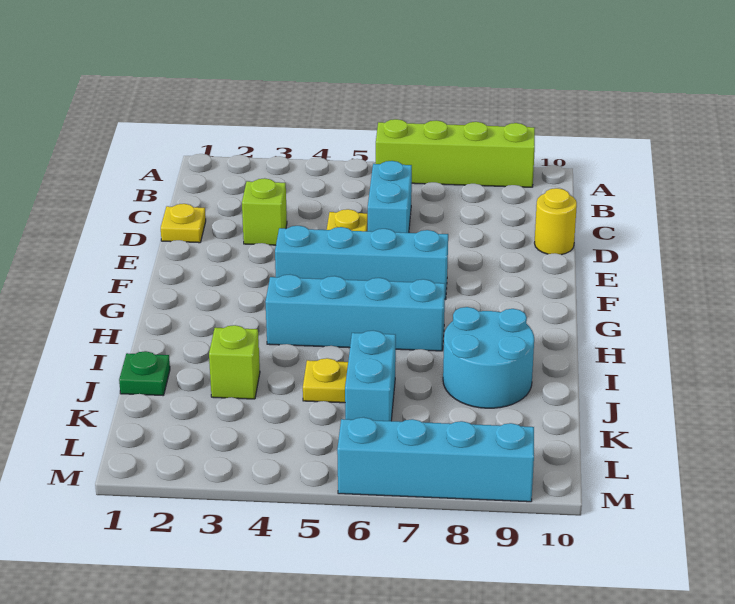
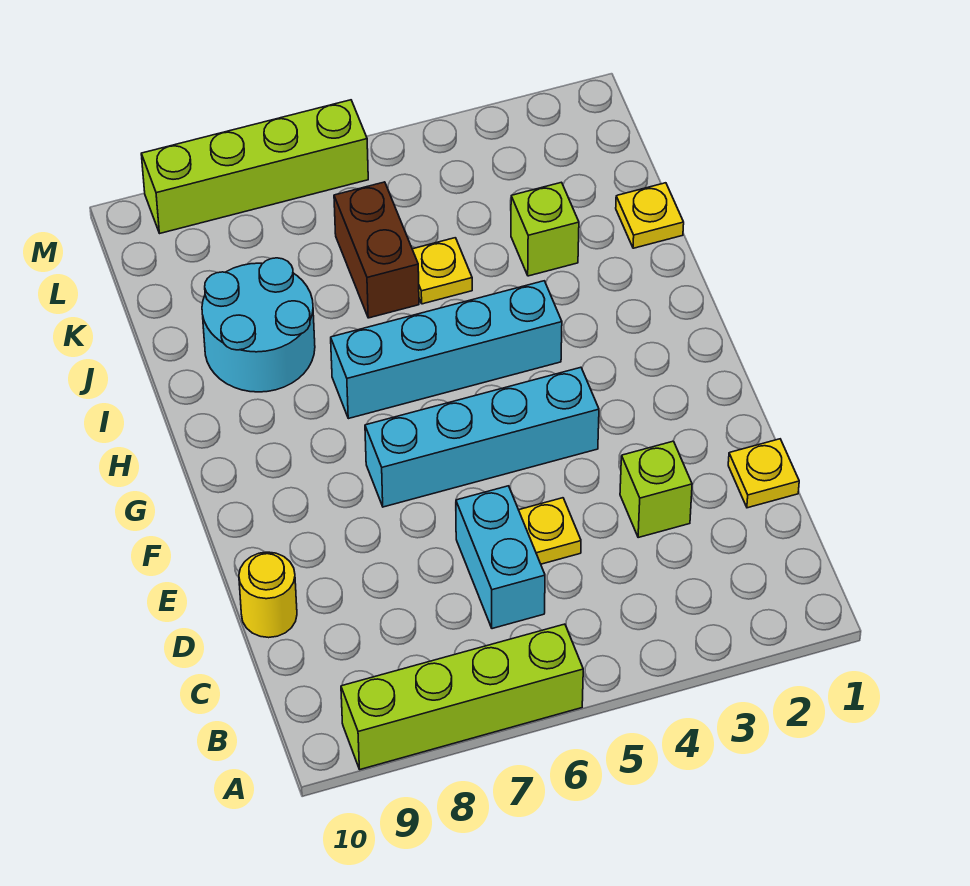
green 1x1 plate [119,351,170,395] -> yellow 1x1 plate [616,183,684,248]
cyan 1x2 brick [345,331,396,421] -> brown 1x2 brick [334,182,419,318]
cyan 1x4 brick [337,417,534,502] -> lime 1x4 brick [141,100,368,233]

